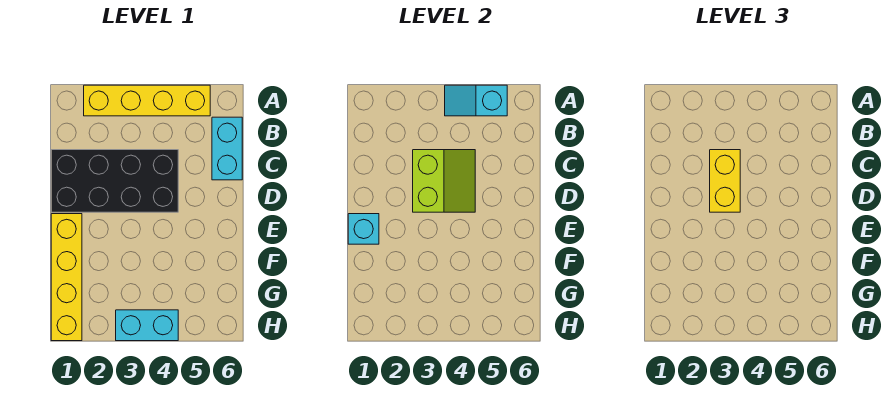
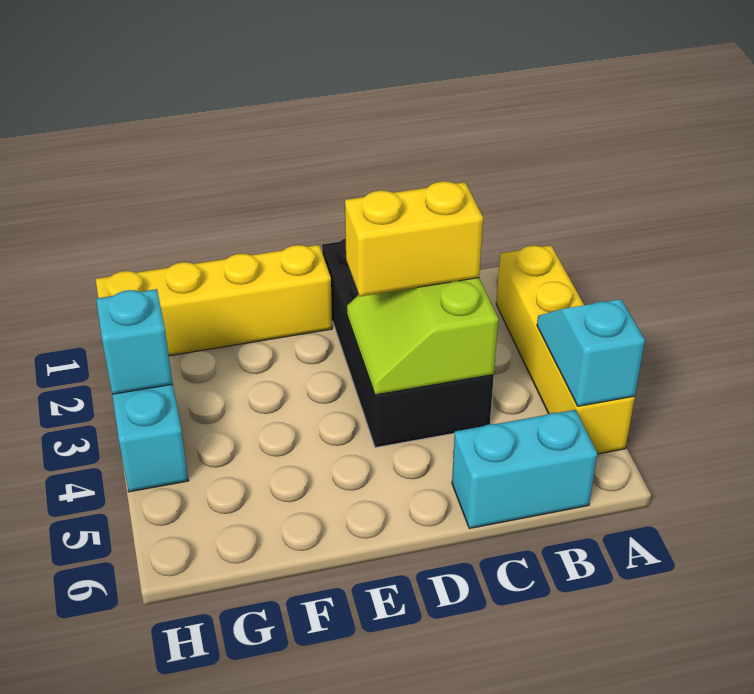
lime 2x2 slope [413,150,475,212] -> lime 2x2 slope turned to [347,278,498,395]
cyan 1x1 brick [348,214,379,244] -> cyan 1x1 brick moved to [96,289,173,394]

